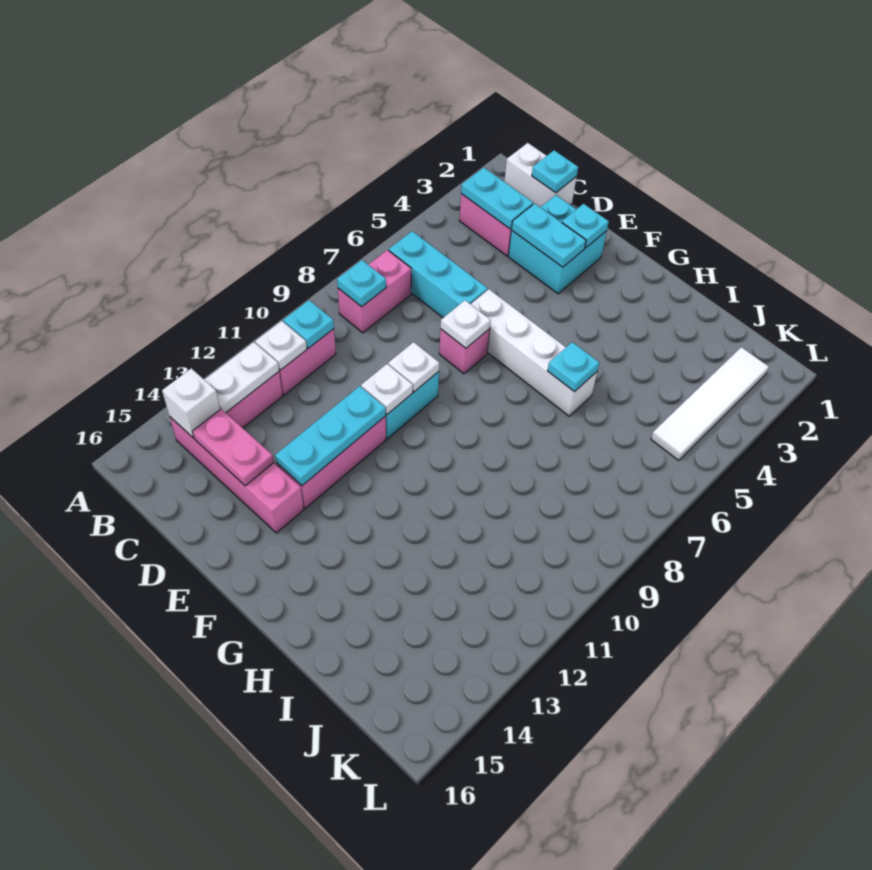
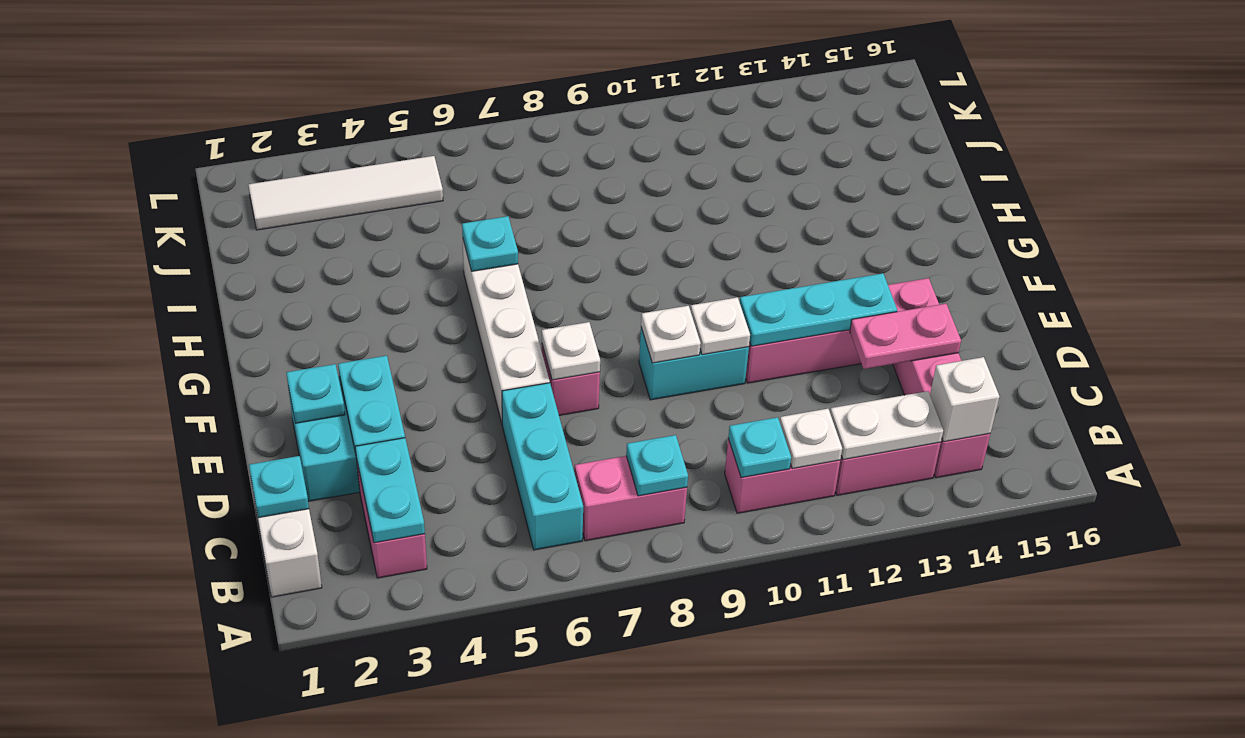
pink 1x2 plate [193,409,274,486] -> pink 1x2 plate turned to [850,304,961,369]

